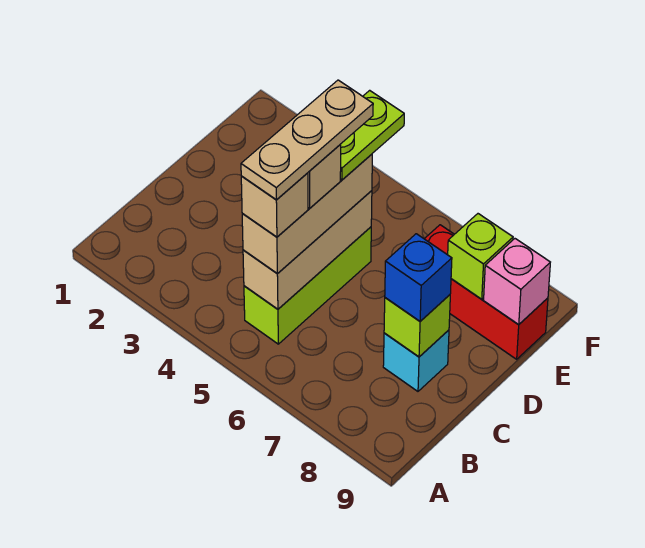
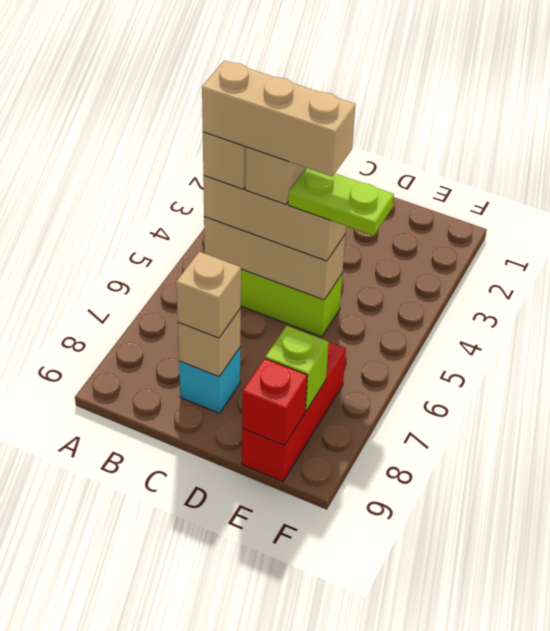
tan 1x3 plate [241,80,373,200] -> tan 1x3 brick [202,61,356,176]
lime 1x1 brick [384,295,450,357] -> tan 1x1 brick [178,308,241,377]
blue 1x1 brick [385,234,452,321] -> tan 1x1 brick [176,252,241,338]
pink 1x1 brick [484,239,550,325] -> red 1x1 brick [242,358,307,446]

